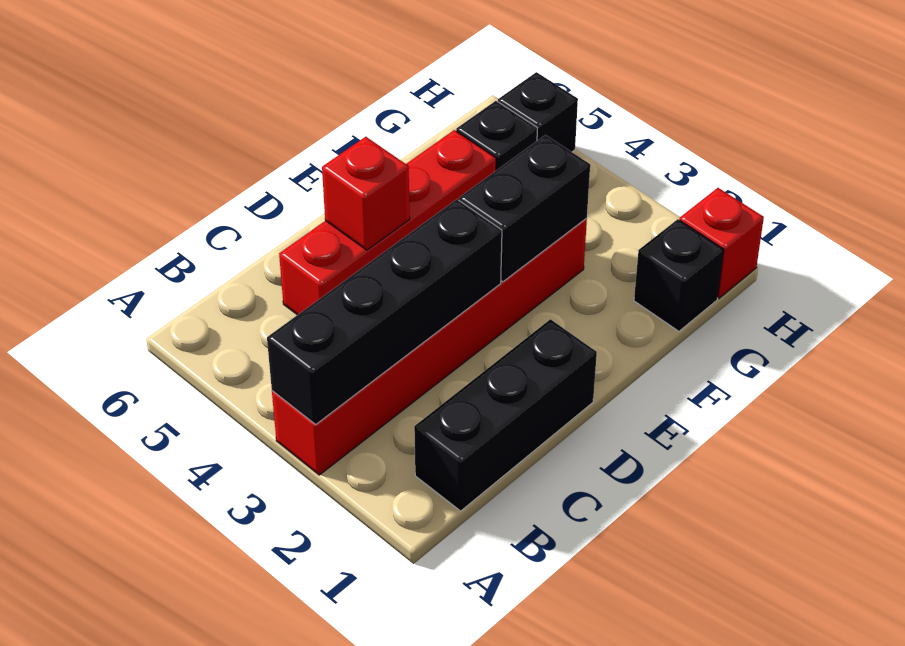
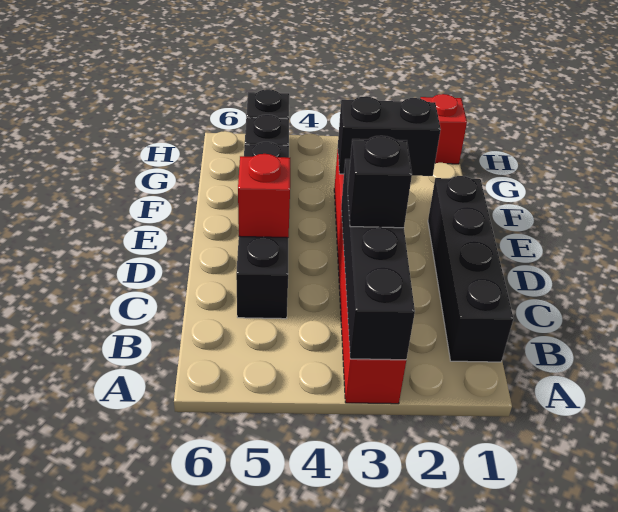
black 1x3 brick [414,319,597,511] -> black 1x4 brick [428,176,513,362]
red 1x4 brick [279,130,496,315] -> black 1x4 brick [236,142,289,319]
black 1x2 brick [459,135,590,282] -> black 1x2 brick turned to [338,97,441,176]
black 1x1 brick [634,219,724,331] -> black 1x1 brick moved to [348,136,412,228]

